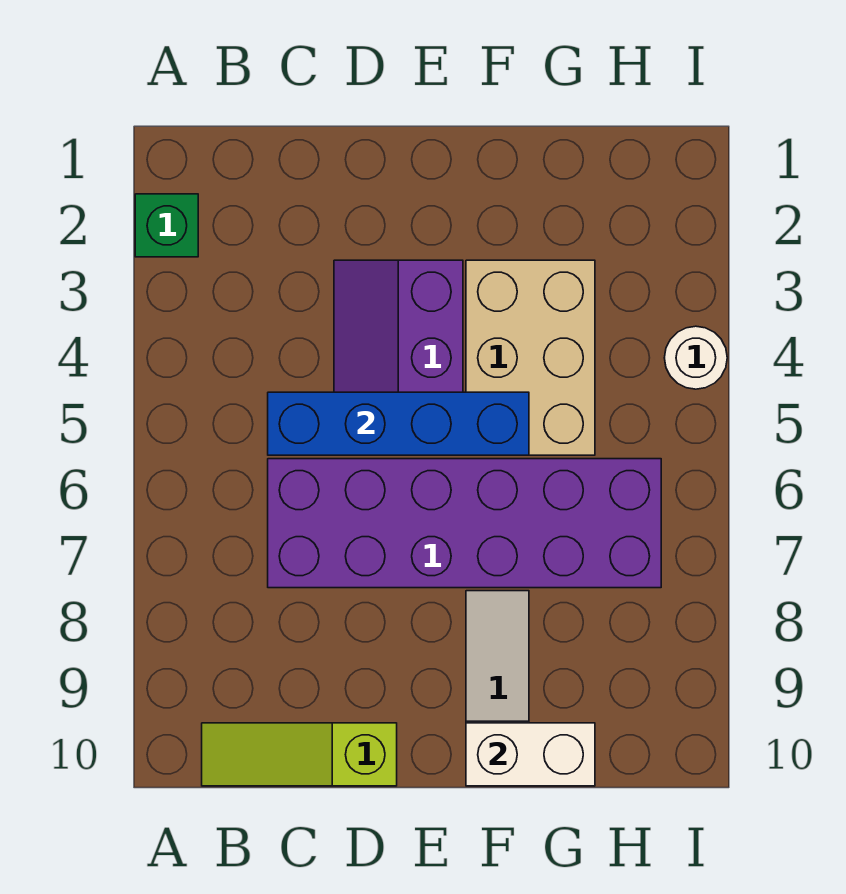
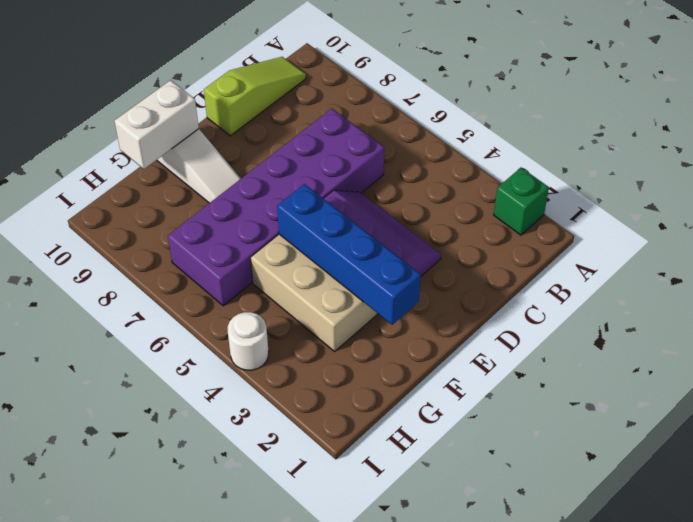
blue 1x4 brick [268,392,529,455] -> blue 1x4 brick turned to [277,184,421,325]

